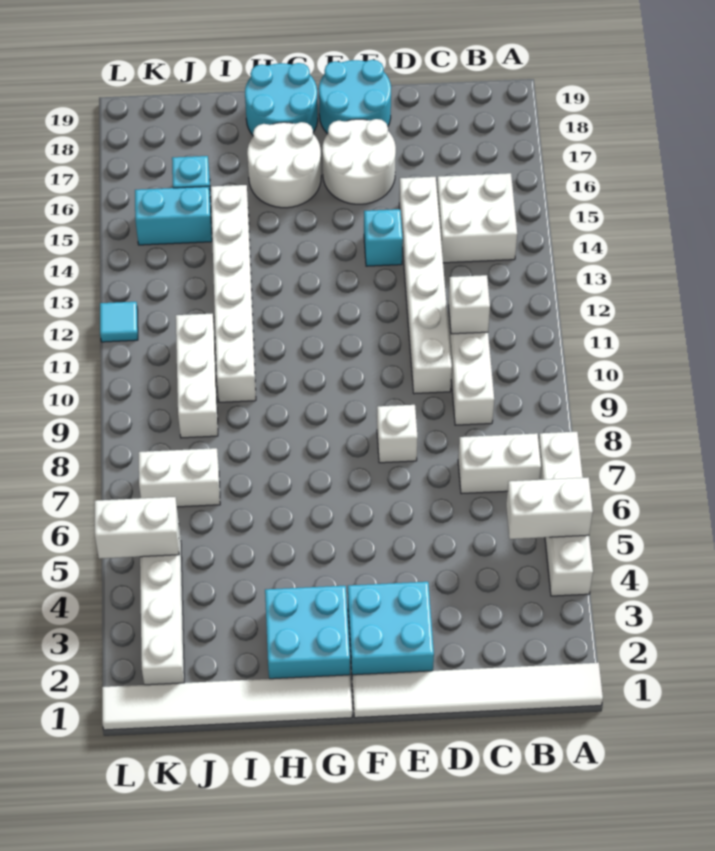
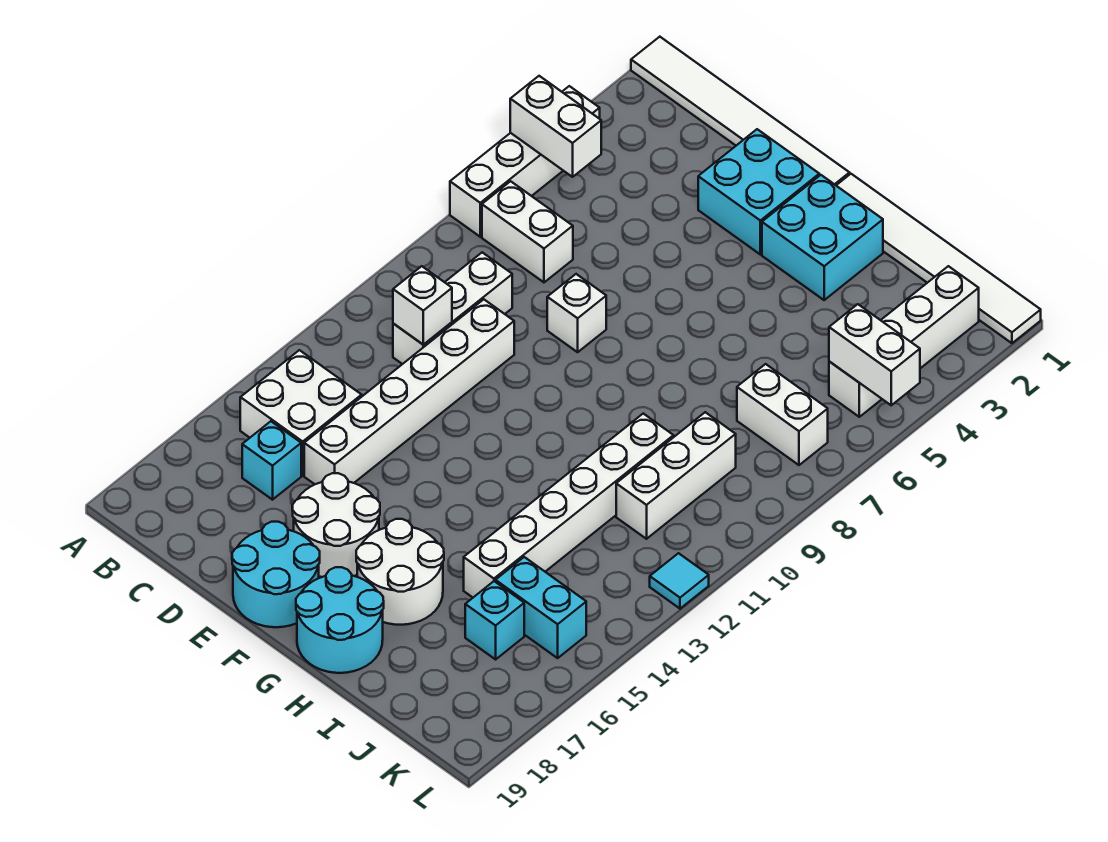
cyan 1x1 brick [364,209,403,266] -> cyan 1x1 brick moved to [242,421,301,500]

